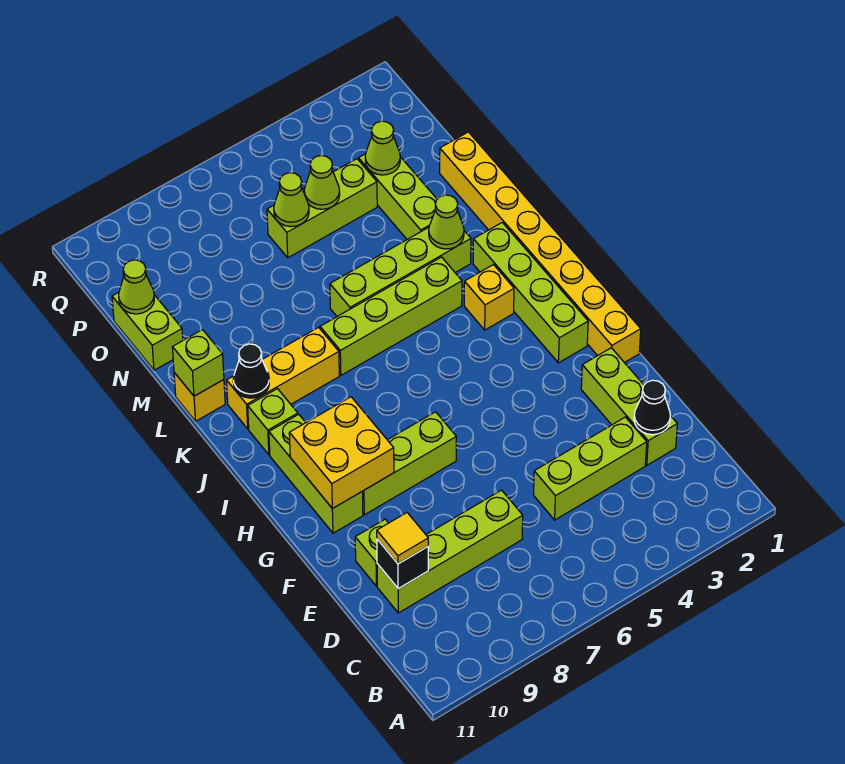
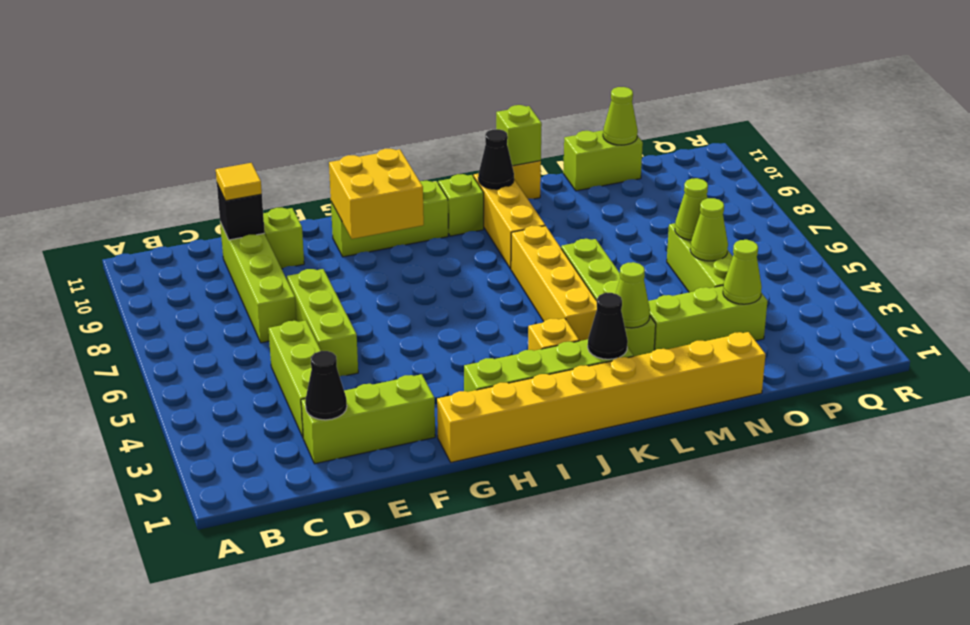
lime 1x3 brick [362,412,456,515] -> lime 1x3 brick moved to [287,269,358,376]
none -> black 1x1 cone [588,293,628,359]
lime 1x4 brick [320,257,462,375] -> yellow 1x4 brick [511,226,597,341]

